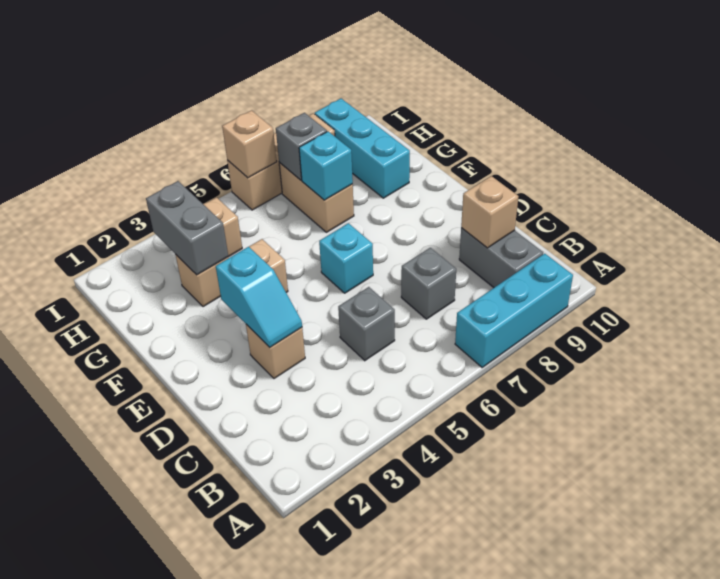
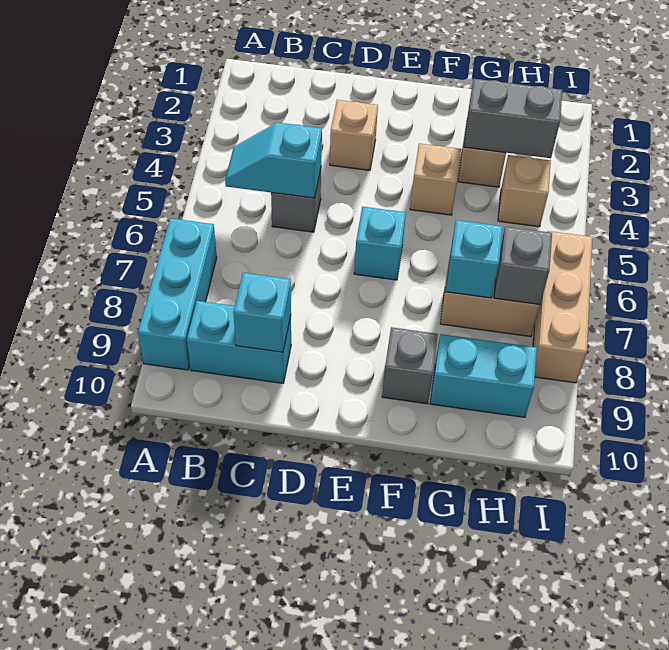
grey 1x2 brick [459,228,543,288] -> cyan 1x2 brick [187,301,291,383]
grey 1x1 brick [401,248,456,319] -> grey 1x1 brick moved to [382,327,438,404]
tan 1x1 brick [461,176,519,248] -> cyan 1x1 brick [233,273,291,352]
cyan 1x2 slope [216,247,302,347] -> cyan 1x2 slope moved to [225,122,322,198]
cyan 1x3 brick [315,99,410,198] -> cyan 1x2 brick [430,334,537,417]
tan 1x1 brick [222,110,277,178] -> none

